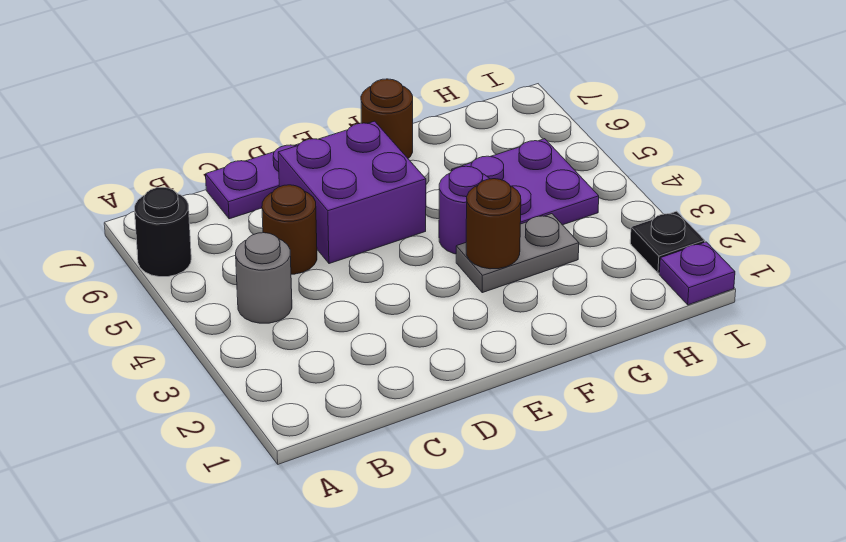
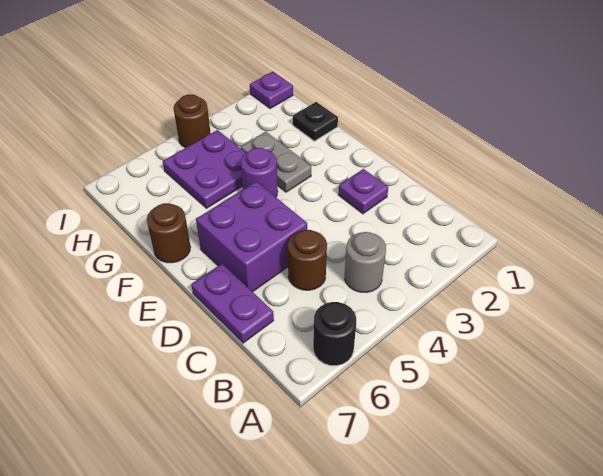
none -> purple 1x1 plate [338,169,388,214]
brown 1x1 round brick [466,179,521,269] -> brown 1x1 round brick moved to [174,94,211,148]
black 1x1 plate [630,211,705,273] -> black 1x1 plate moved to [293,102,338,141]

